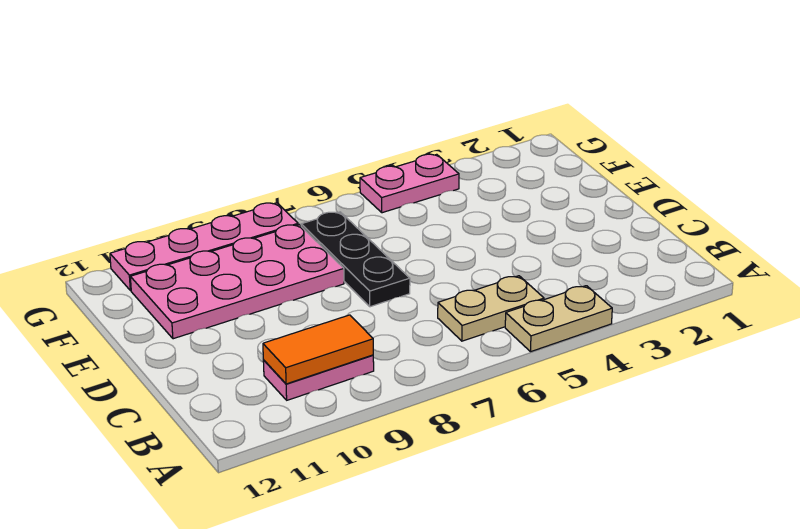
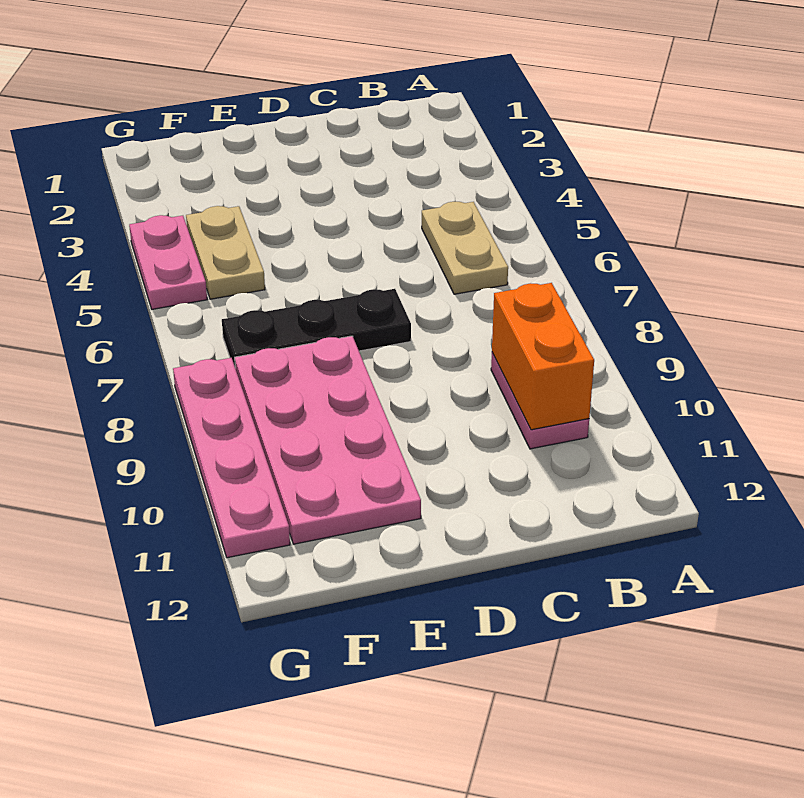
tan 1x2 plate [505,286,612,352] -> tan 1x2 plate moved to [186,206,265,299]
orange 1x2 tile [263,315,373,384] -> orange 1x2 brick [492,283,594,430]

